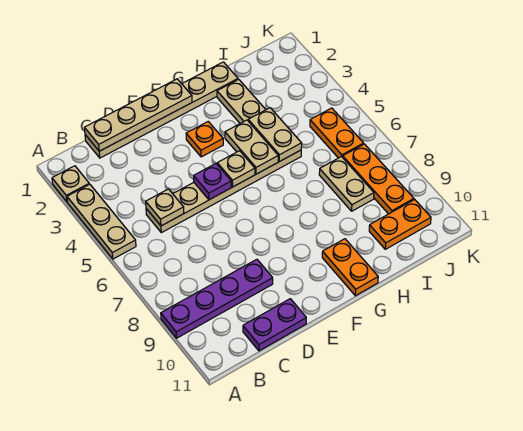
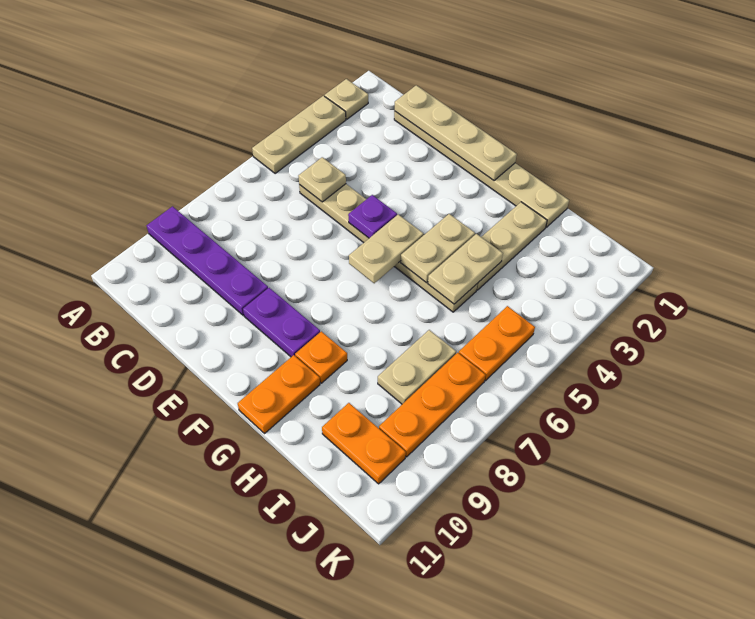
purple 1x2 plate [243,299,306,351] -> purple 1x2 plate moved to [243,288,320,357]
orange 1x1 plate [186,122,223,157] -> orange 1x1 plate moved to [295,331,347,383]
tan 1x1 plate [217,151,255,187] -> tan 1x2 plate [349,214,423,283]

